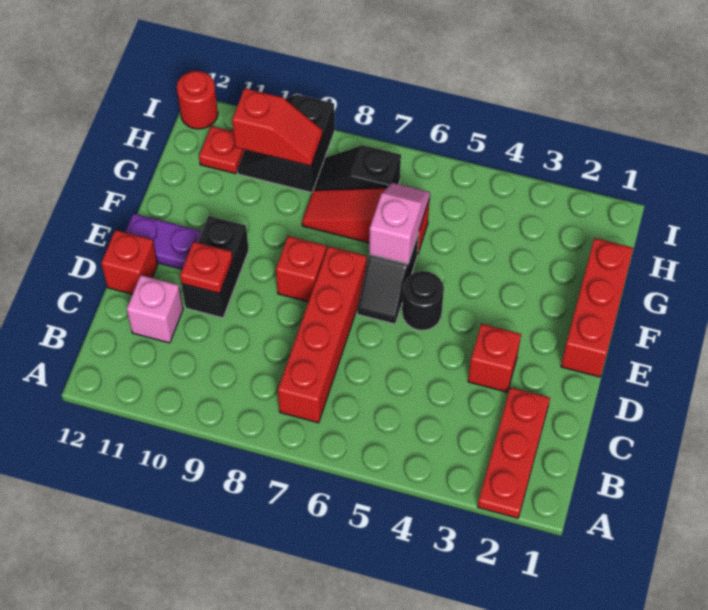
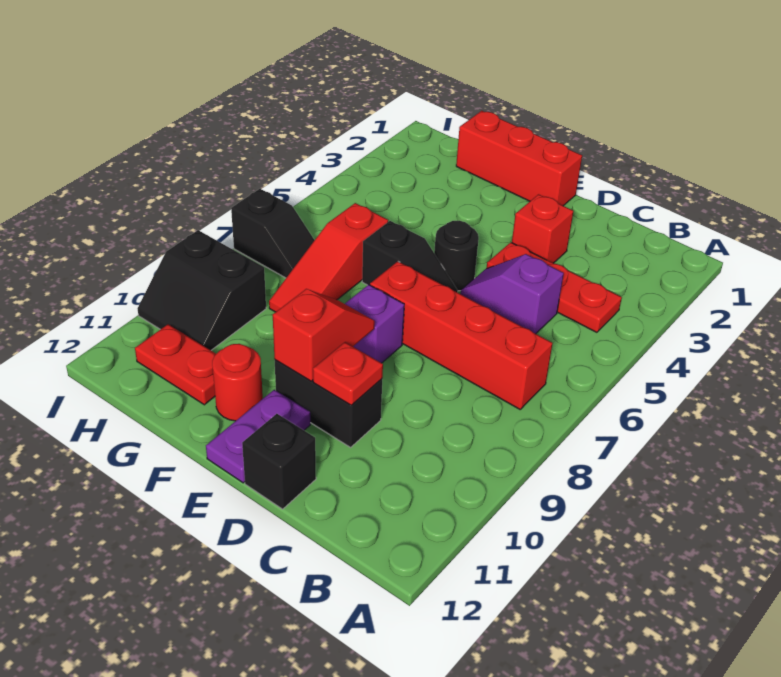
red 1x3 plate [478,387,550,518] -> red 1x3 plate moved to [486,242,622,332]
none -> purple 1x2 slope [460,254,564,334]
pink 1x1 brick [127,275,183,343] -> none
red 1x1 brick [101,230,158,294] -> black 1x1 brick [242,414,316,509]
red 1x1 brick [276,236,326,302] -> purple 1x1 brick [345,285,404,363]
pink 1x2 slope [369,183,430,264] -> none
black 1x2 slope [314,145,401,190] -> black 1x2 slope turned to [231,189,314,278]
red 1x2 slope [232,88,323,166] -> red 1x2 slope moved to [273,289,375,381]
red 1x1 plate [199,126,245,174] -> red 1x2 plate [135,324,216,405]
red 1x1 round brick [177,71,218,129] -> red 1x1 round brick moved to [212,344,263,421]

